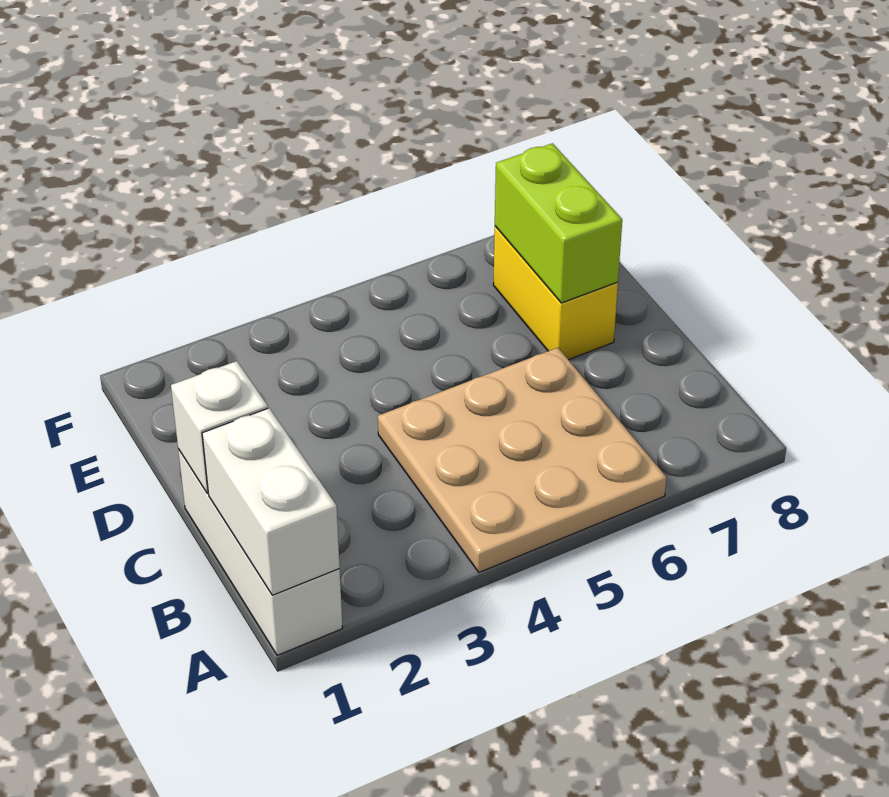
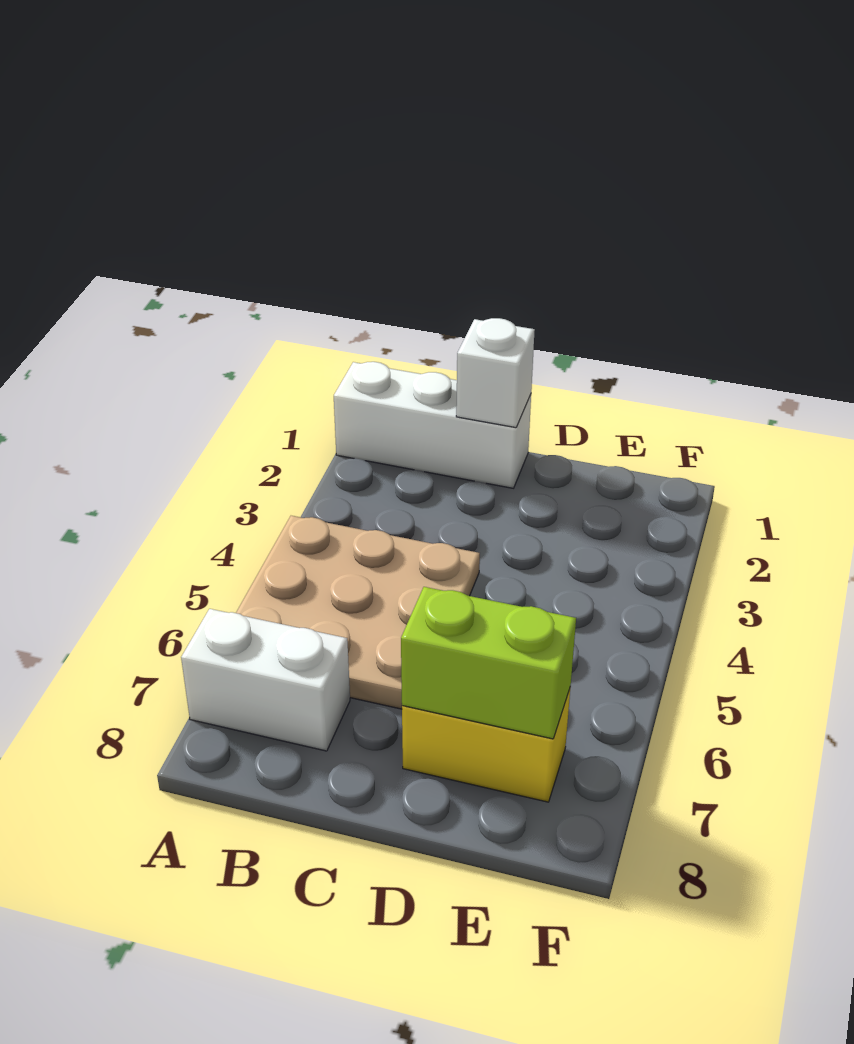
white 1x2 brick [202,408,340,595] -> white 1x2 brick moved to [181,609,350,751]

